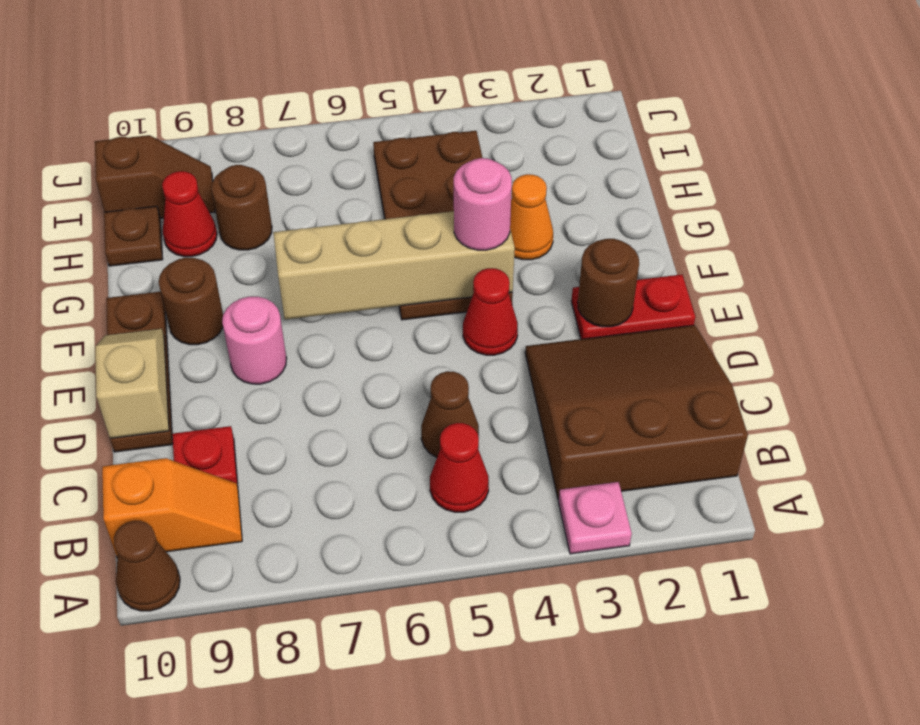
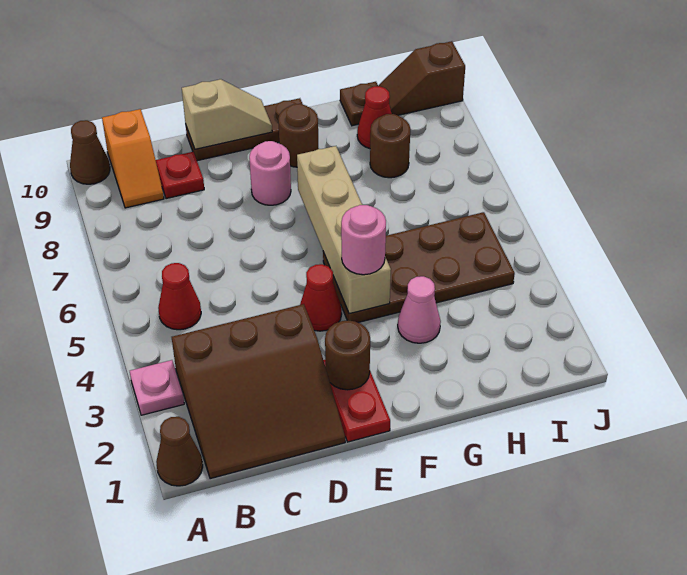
brown 3x3 slope [525,325,748,500] -> brown 3x3 slope turned to [172,304,345,479]
brown 1x1 cone [421,371,479,458] -> brown 1x1 cone moved to [156,417,203,486]
orange 1x1 cone [510,174,553,260] -> pink 1x1 cone [398,276,441,343]
brown 1x2 slope [95,135,215,219] -> brown 1x2 slope turned to [378,41,465,115]

